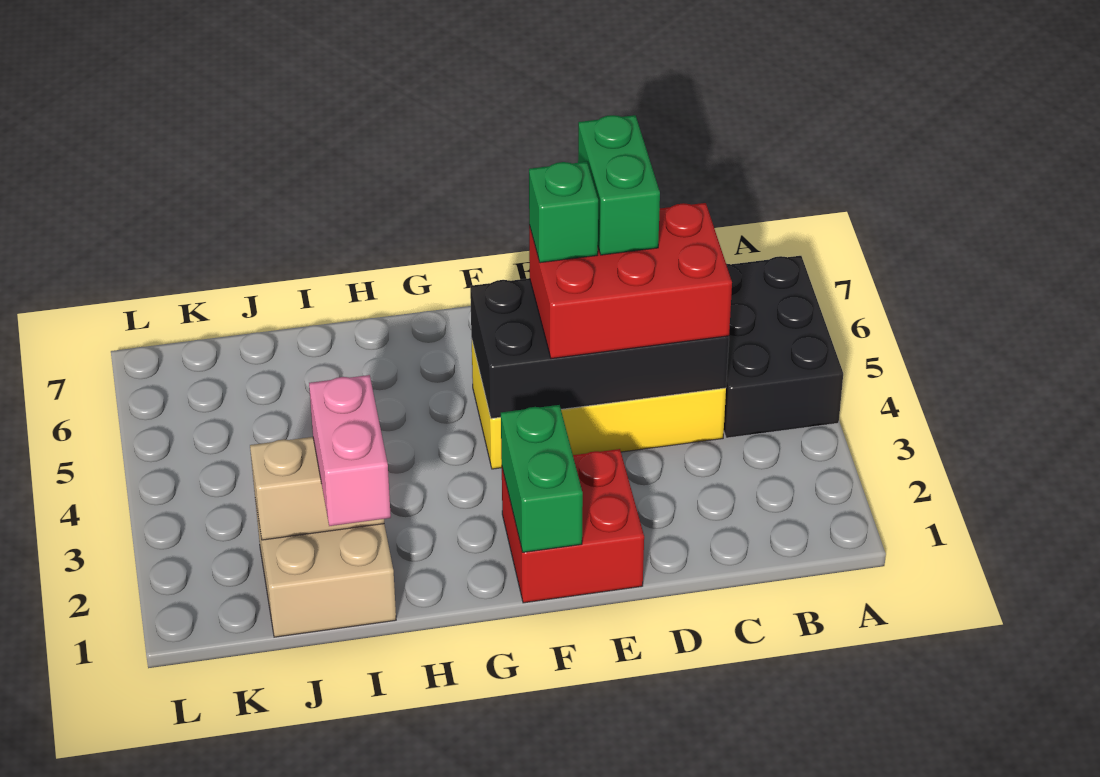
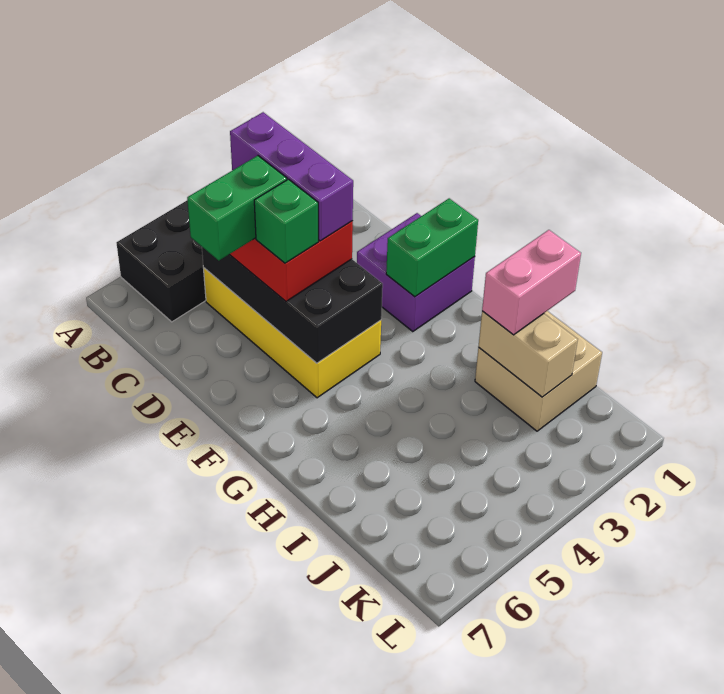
none -> purple 1x3 brick [230,112,353,241]
red 2x2 brick [502,449,644,603] -> purple 2x2 brick [357,213,475,332]

